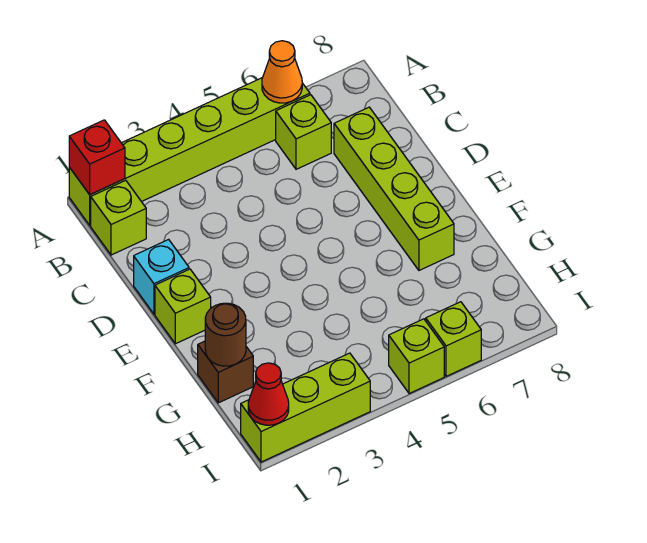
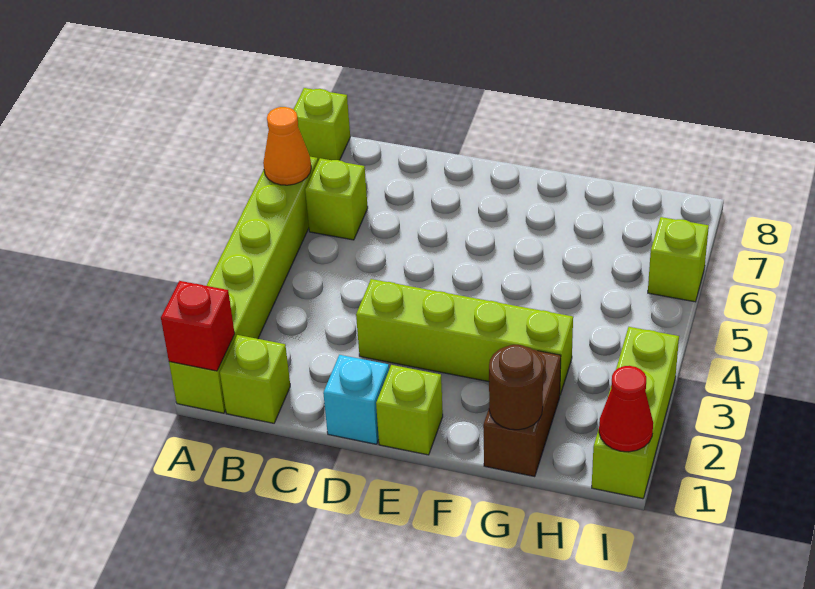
lime 1x4 brick [334,107,454,270] -> lime 1x4 brick moved to [356,279,573,395]
brown 1x1 brick [198,341,253,403] -> brown 1x2 brick [483,350,561,477]
lime 1x1 brick [389,319,444,394] -> lime 1x1 brick moved to [293,88,350,161]

